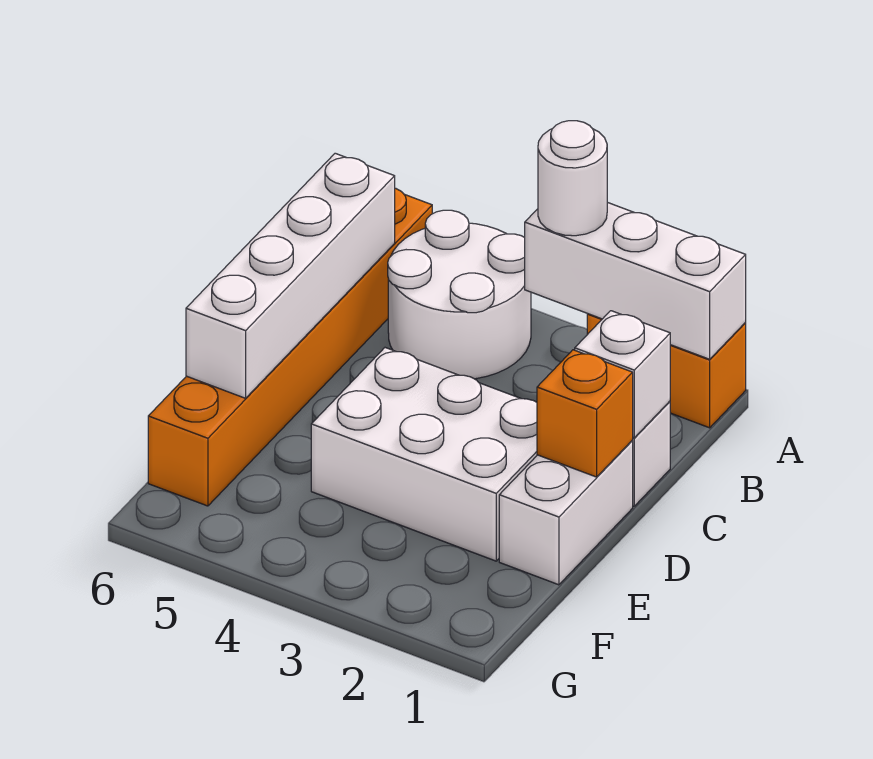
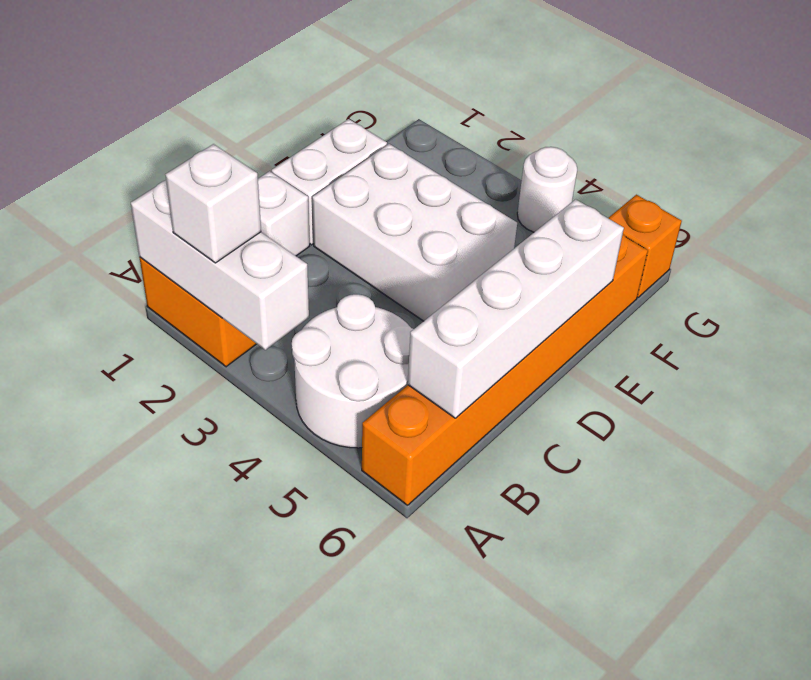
white 1x1 round brick [538,121,607,236] -> white 1x1 round brick moved to [517,147,577,232]
white 1x1 brick [575,311,670,438] -> white 1x1 brick moved to [165,144,261,263]
orange 1x1 brick [537,350,633,477] -> orange 1x1 brick moved to [608,195,682,297]

